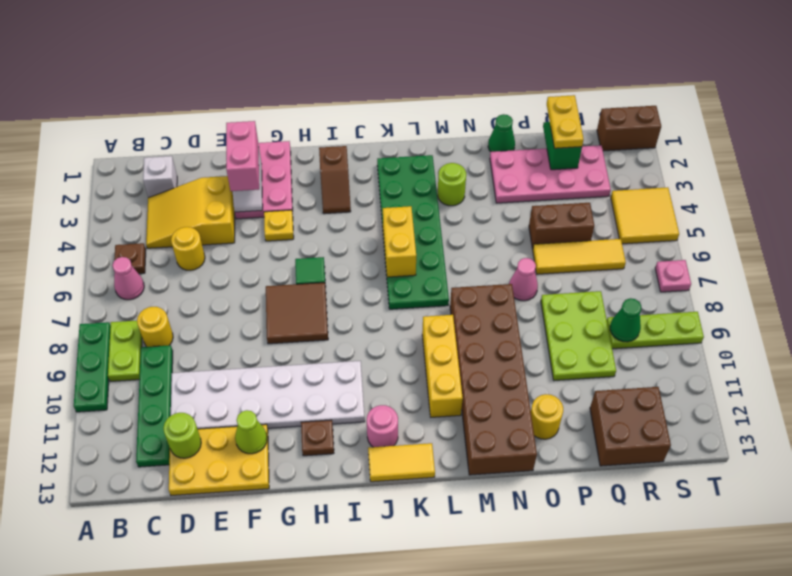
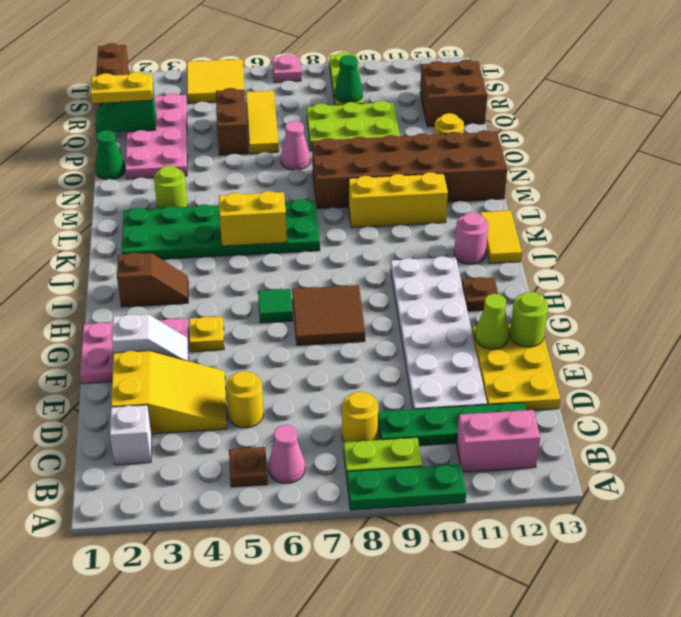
yellow 2x3 slope [146,176,235,248] -> yellow 2x3 slope turned to [111,351,227,434]
lime 1x1 round brick [163,413,201,458] -> lime 1x1 round brick moved to [510,292,548,347]
pink 1x2 brick [226,121,259,191] -> pink 1x2 brick moved to [457,410,540,472]

